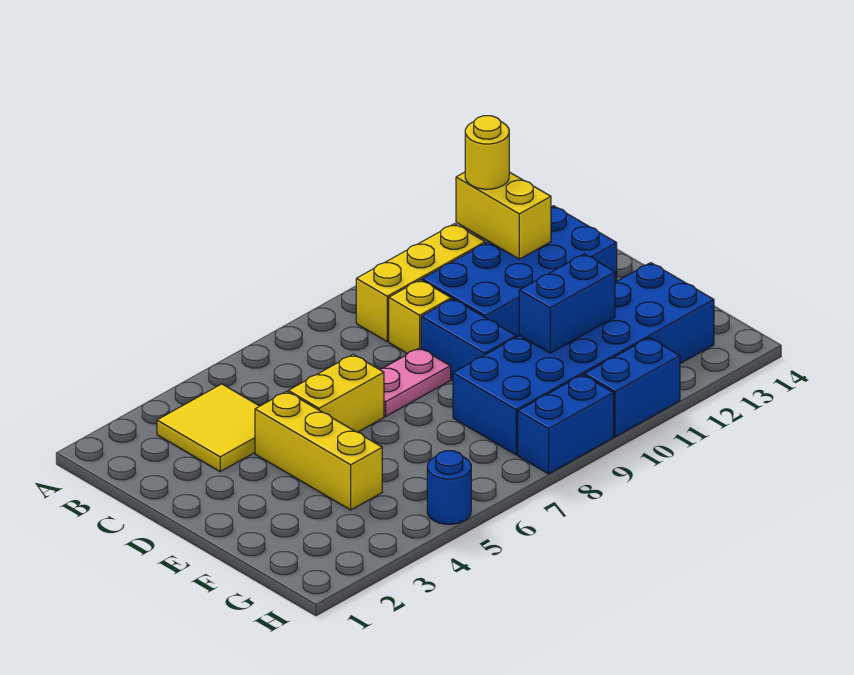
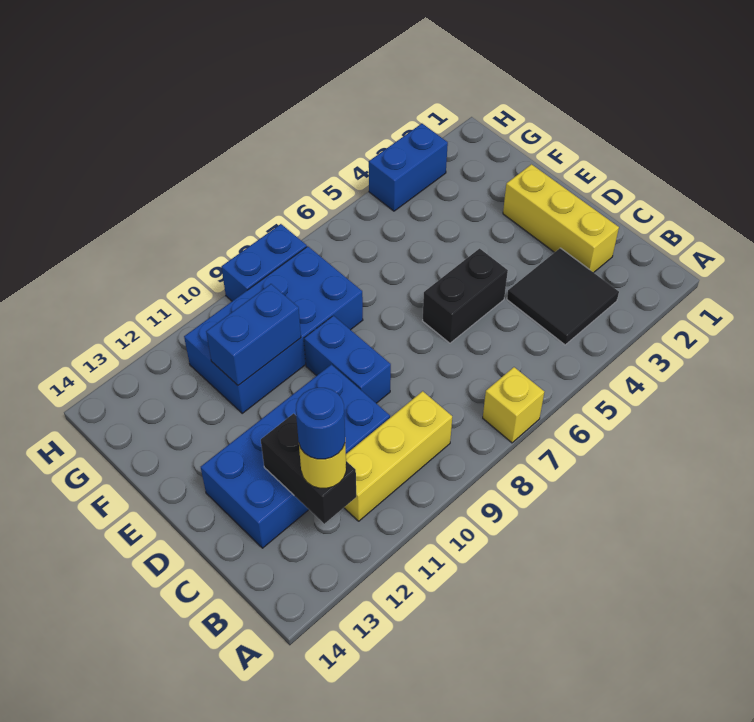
yellow 2x2 tile [157,384,259,472] -> black 2x2 tile [507,248,619,345]
yellow 1x2 brick [456,172,551,259] -> black 1x2 brick [261,413,356,524]
yellow 1x1 brick [389,280,451,354] -> yellow 1x1 brick moved to [483,367,544,443]
yellow 1x3 brick [255,391,382,510] -> yellow 1x3 brick moved to [503,164,619,273]
yellow 1x2 brick [288,354,384,432] -> black 1x2 brick [423,249,508,343]
pink 1x2 plate [380,348,451,416] -> none
blue 2x6 brick [453,263,714,455] -> blue 2x4 brick [184,246,363,413]
blue 1x1 round brick [427,451,471,524] -> blue 1x1 round brick moved to [296,388,345,459]
blue 1x2 brick [584,338,680,437] -> blue 1x2 brick moved to [369,124,448,211]

